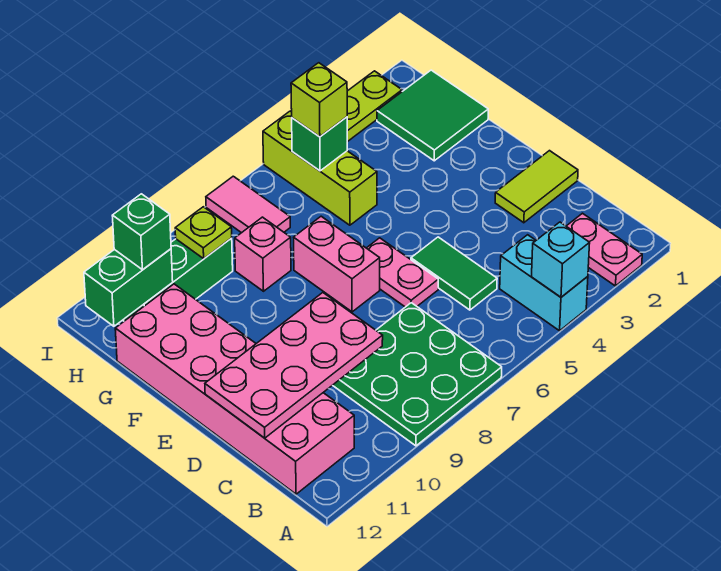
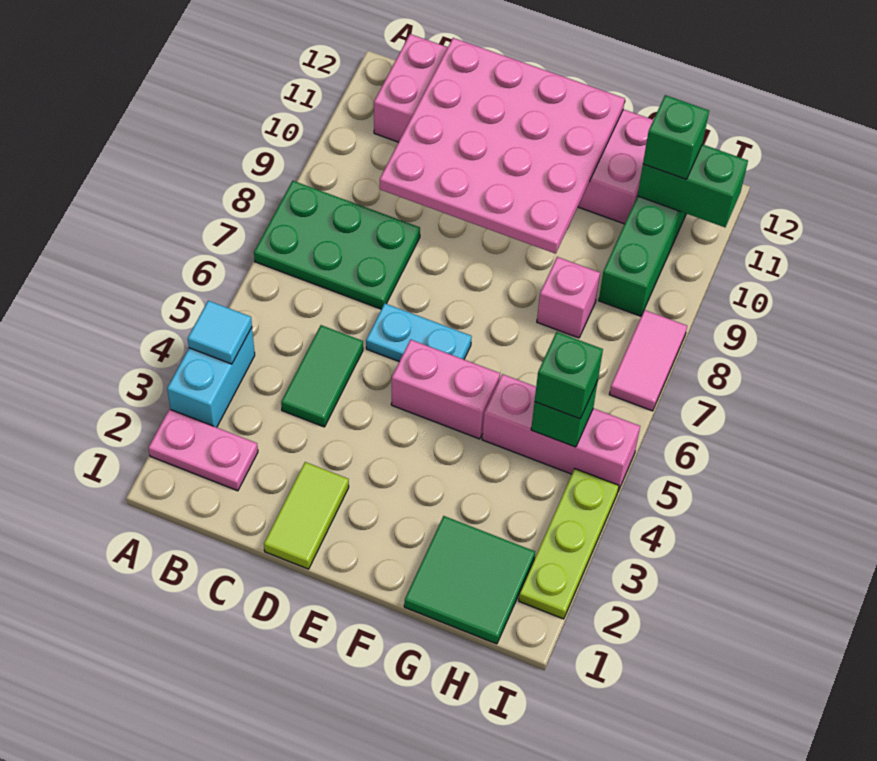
cyan 1x2 brick [500,235,588,331] -> cyan 1x2 brick turned to [167,327,255,427]
cyan 1x1 brick [532,222,590,297] -> cyan 1x1 tile [188,301,252,364]
green 3x3 plate [333,303,502,446] -> green 2x3 plate [254,181,420,309]
green 1x2 tile [411,237,497,310] -> green 1x2 tile turned to [281,325,363,427]
pink 2x4 plate [205,293,383,438] -> pink 4x4 plate [380,38,625,254]
pink 1x2 plate [367,238,438,307] -> cyan 1x2 plate [366,304,472,362]
pink 1x2 brick [294,216,380,312] -> pink 1x2 brick moved to [391,340,500,439]
lime 1x3 brick [263,111,377,225] -> pink 1x3 brick [482,374,640,491]
lime 1x1 brick [291,63,347,137] -> green 1x1 brick [535,332,603,419]
pink 1x2 tile [206,176,290,233] -> pink 1x2 tile turned to [609,310,687,411]
lime 1x1 plate [175,207,232,259] -> none
green 1x2 brick [84,249,173,326] -> green 1x2 brick turned to [637,144,748,227]

